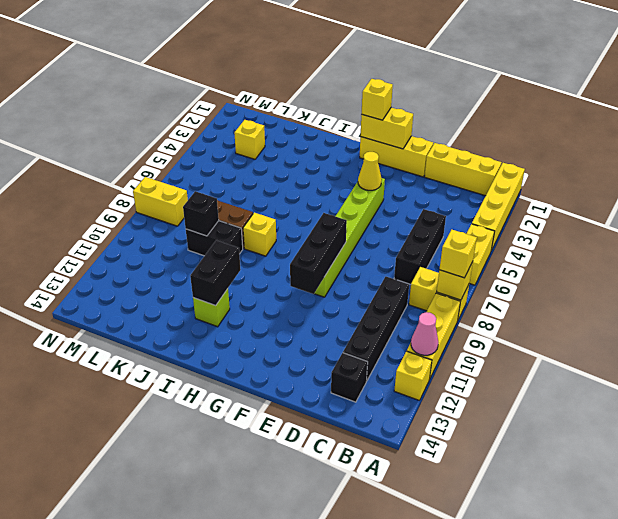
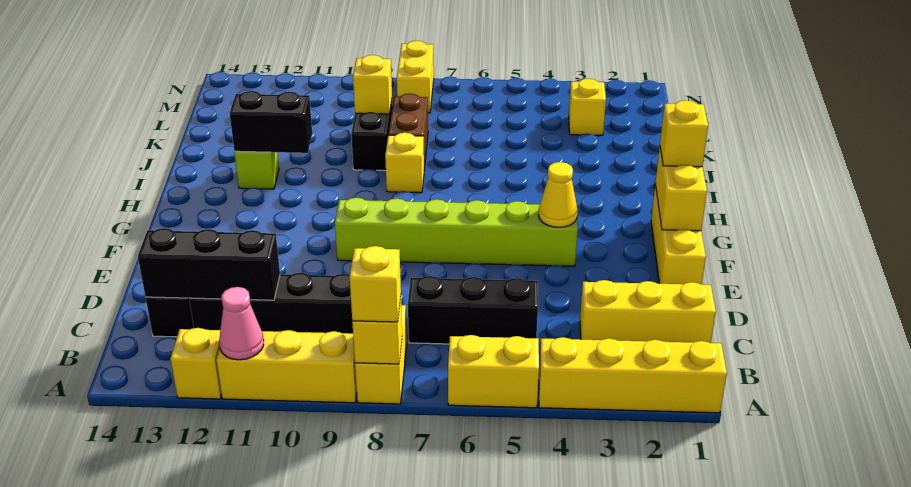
yellow 1x3 brick [425,143,502,196] -> yellow 1x3 brick turned to [580,280,716,343]
black 1x3 brick [290,213,347,294] -> black 1x3 brick moved to [138,228,280,300]
black 1x1 brick [183,191,219,236] -> yellow 1x1 brick [353,55,392,114]

